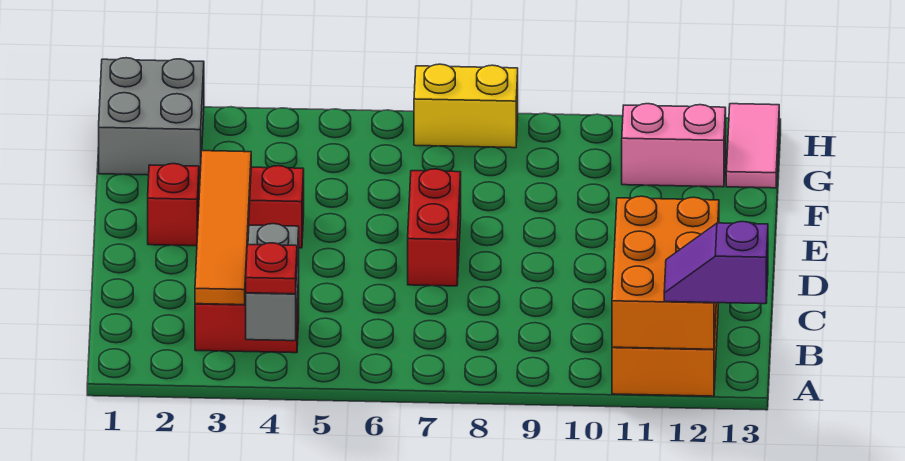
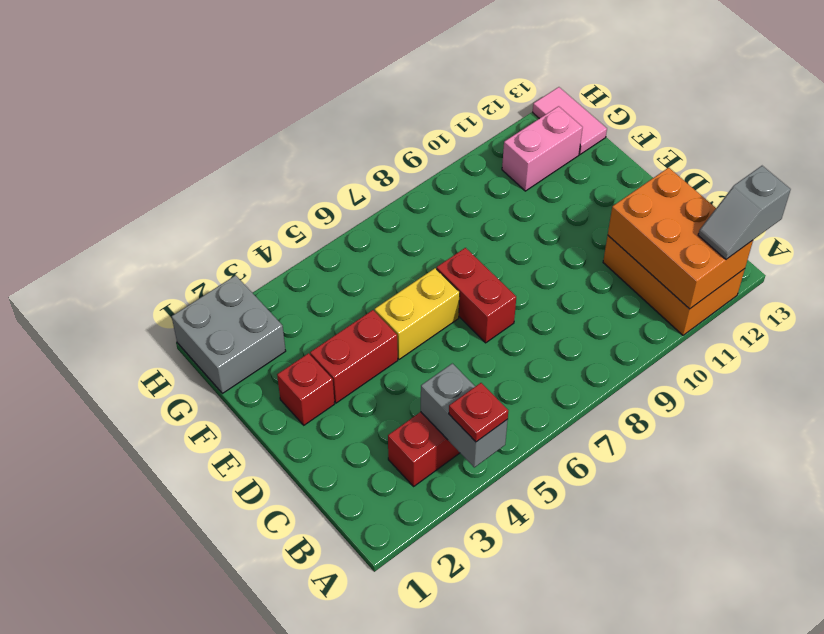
purple 1x2 slope [664,221,768,304] -> grey 1x2 slope [698,166,791,259]
orange 1x4 tile [195,151,251,305] -> none
yellow 1x2 brick [414,64,518,148] -> yellow 1x2 brick moved to [374,268,460,359]

